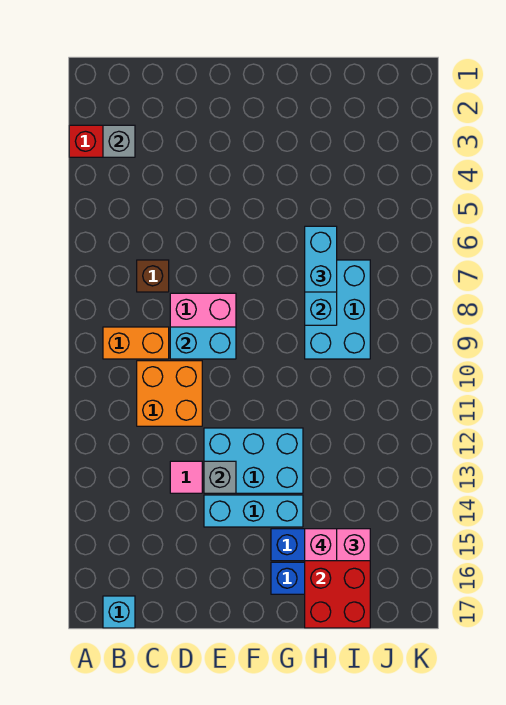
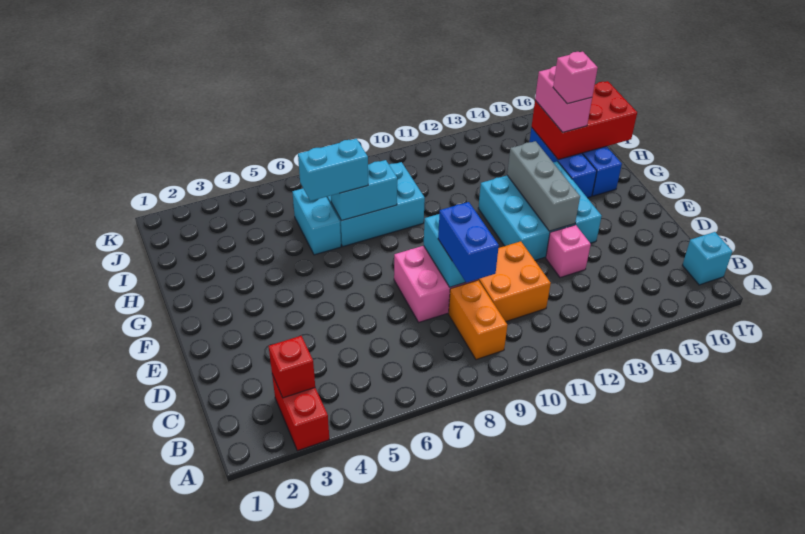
grey 1x1 brick [103,125,135,157] -> red 1x1 brick [269,336,315,398]
brown 1x1 brick [137,260,169,292] -> none
none -> blue 1x2 brick [438,202,499,283]
pink 1x1 tile [170,461,202,493] -> pink 1x1 brick [546,225,591,278]
grey 1x1 brick [204,461,236,493] -> grey 1x3 brick [507,141,580,231]
none -> cyan 1x2 brick [292,189,341,255]

